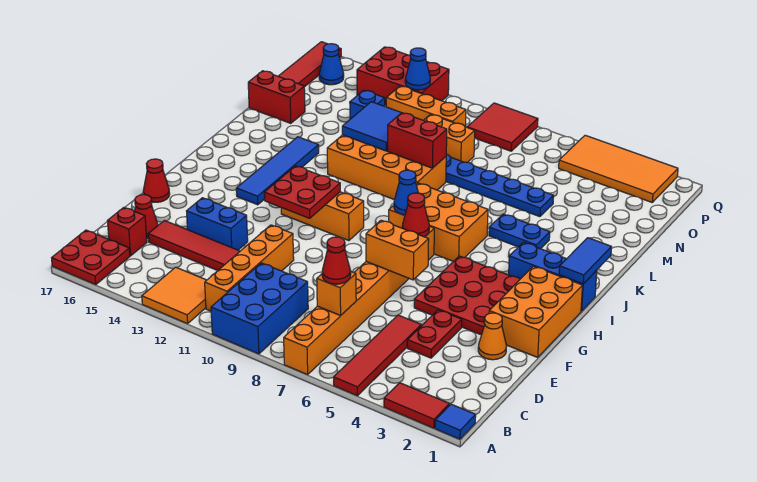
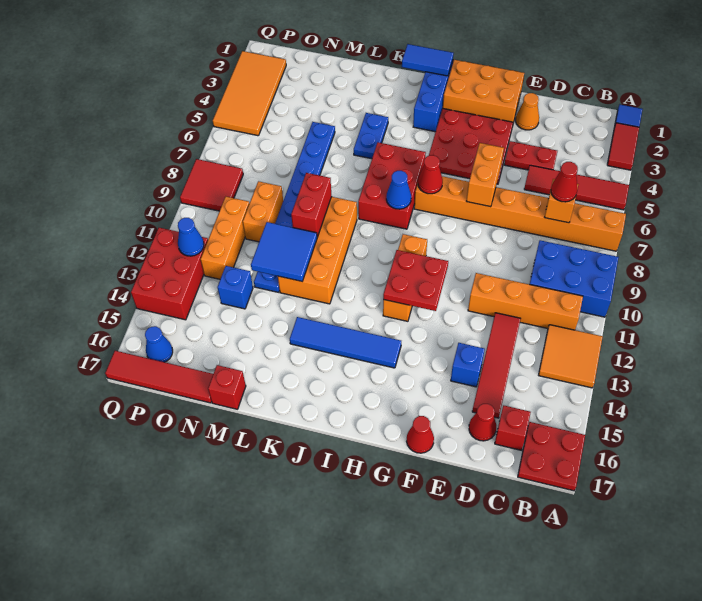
blue 1x2 brick [187,198,248,250] -> blue 1x1 brick [451,343,485,387]
orange 2x3 brick [389,183,488,262] -> red 2x3 brick [358,142,426,229]
red 1x2 brick [248,71,305,123] -> red 1x1 brick [208,365,246,409]

